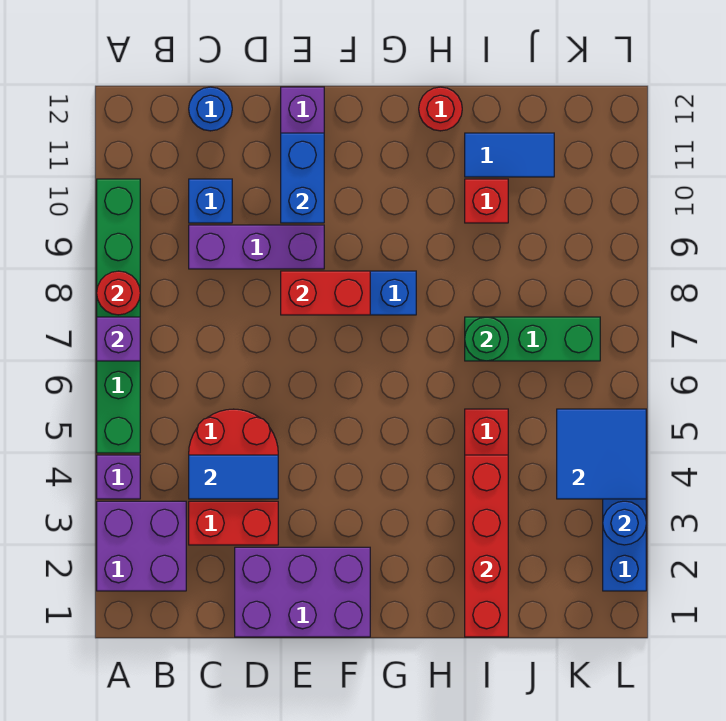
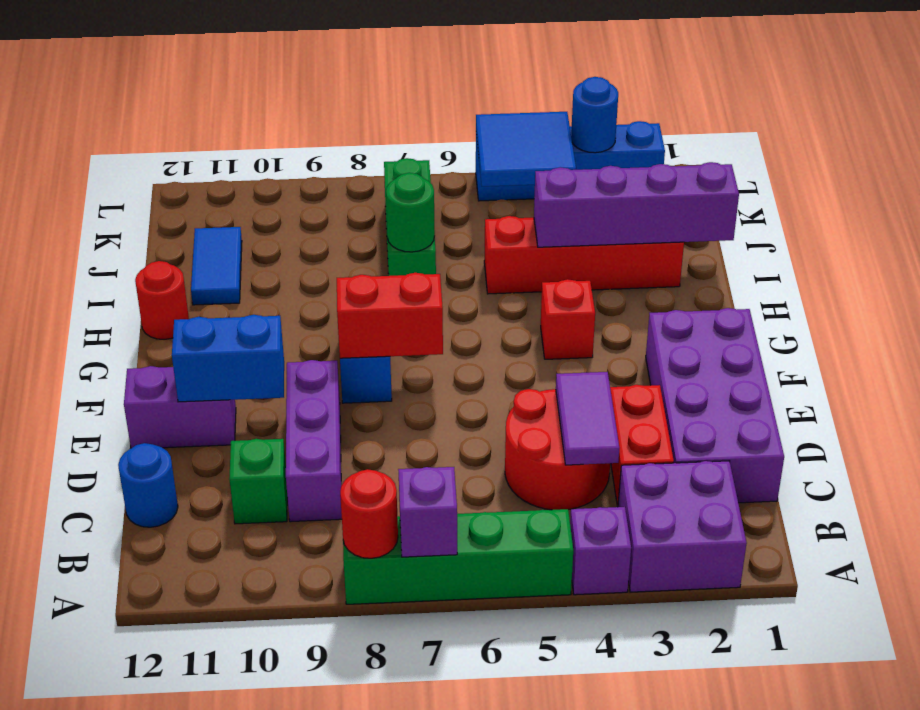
green 1x6 brick [97,179,140,453] -> green 1x4 brick [343,509,573,604]
blue 1x2 tile [189,455,278,499] -> purple 1x2 tile [556,372,619,465]
blue 1x1 brick [189,179,232,223] -> green 1x1 brick [229,439,287,524]
purple 2x3 brick [235,547,370,637] -> purple 2x4 brick [646,308,784,503]
red 1x2 brick [281,271,370,315] -> red 1x2 brick turned to [337,273,443,358]
red 1x4 brick [465,455,508,637] -> purple 1x4 brick [534,162,739,247]
red 1x1 brick [465,179,508,223] -> red 1x1 brick moved to [541,279,595,359]

